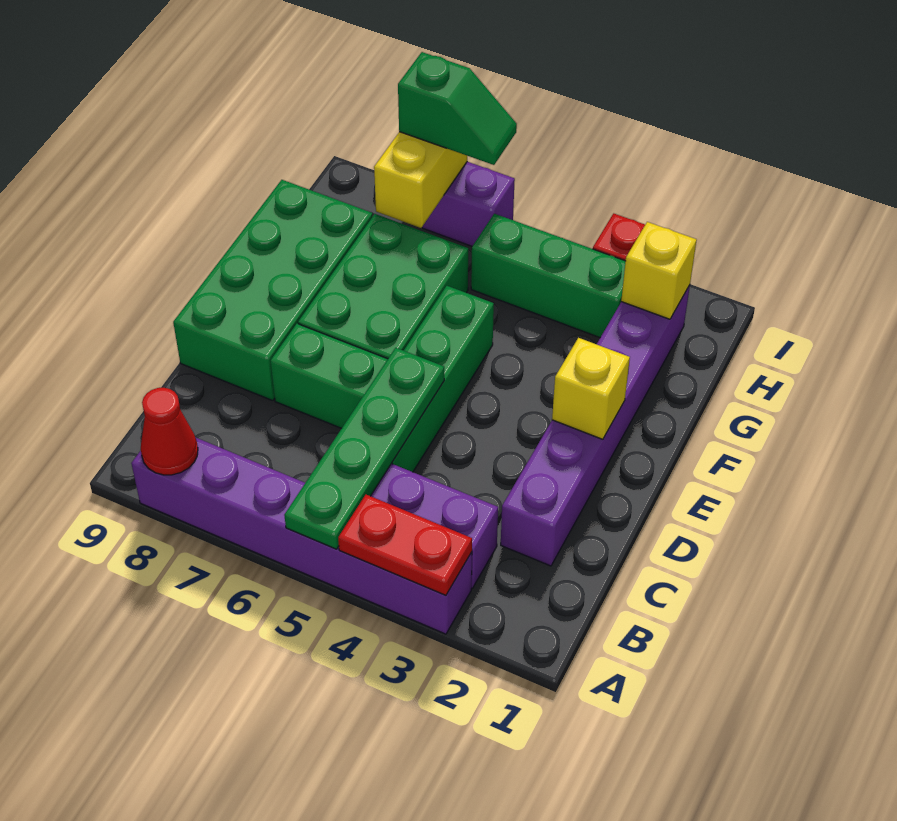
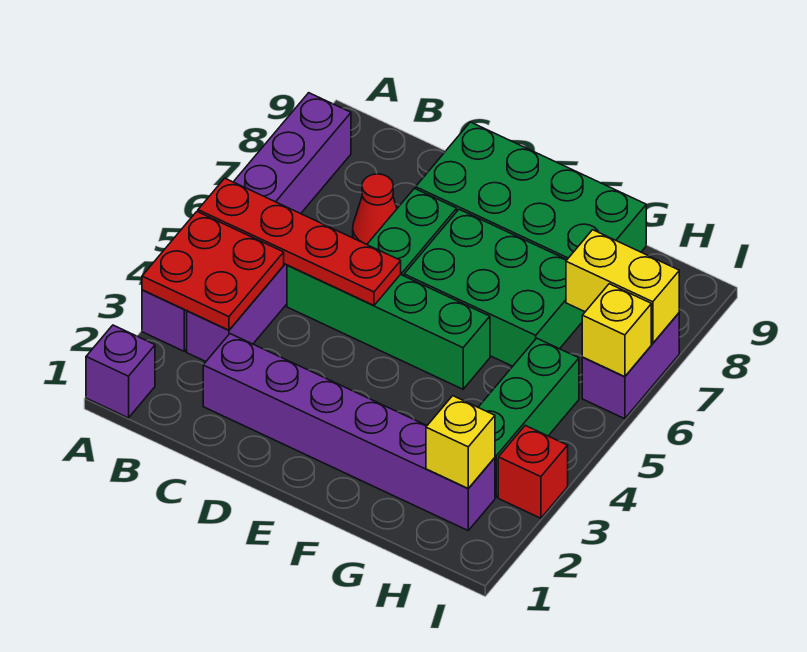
none -> purple 1x1 brick [86,325,155,418]
red 1x2 plate [338,495,472,596] -> red 2x2 plate [142,212,284,330]
green 1x4 plate [284,348,444,549] -> red 1x4 plate [198,178,401,305]
red 1x1 cone [141,388,198,475] -> red 1x1 cone moved to [353,174,397,244]
yellow 1x1 brick [552,338,630,439] -> yellow 1x1 brick moved to [582,284,651,377]
green 1x2 slope [398,52,517,165] -> none

